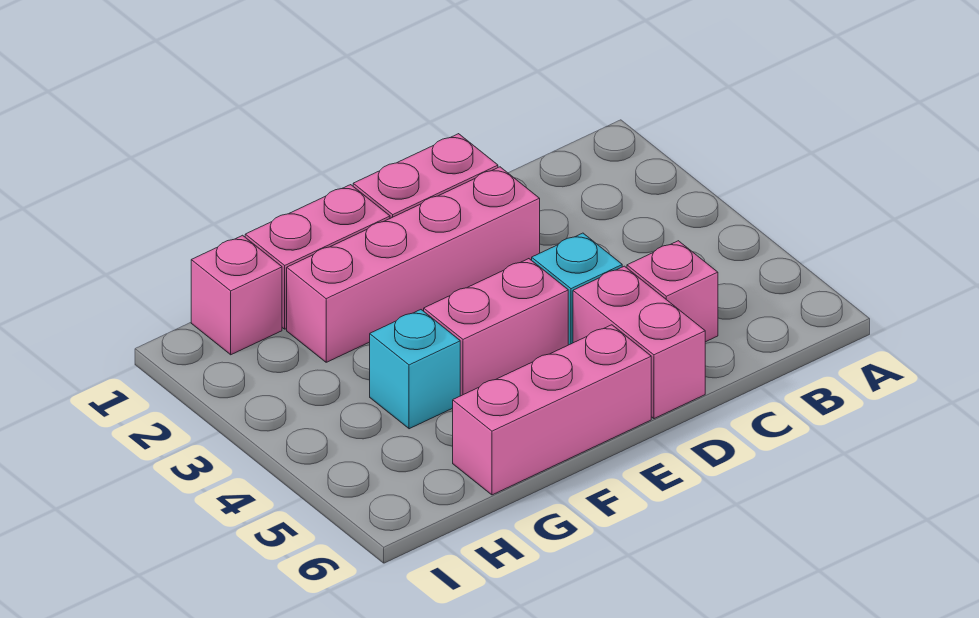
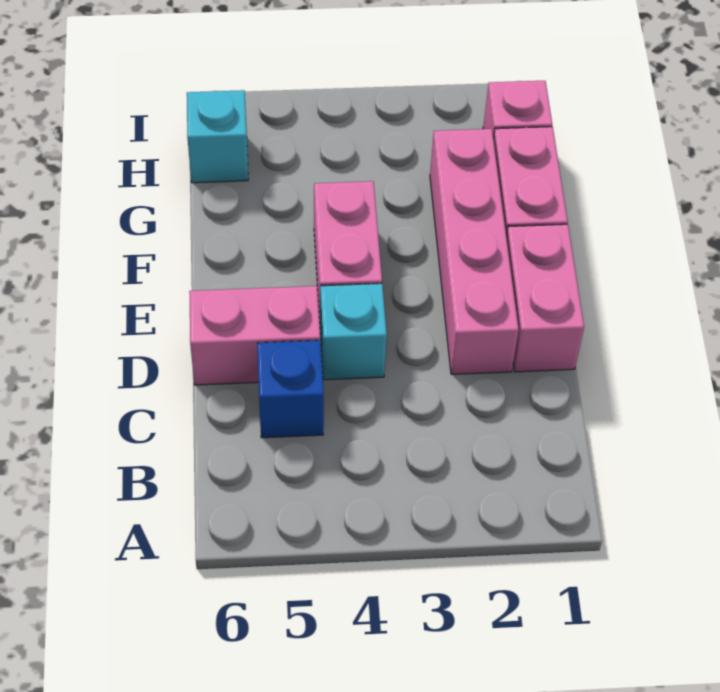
pink 1x1 brick [627,241,718,342] -> blue 1x1 brick [257,340,324,438]
pink 1x3 brick [453,325,651,495] -> none
cyan 1x1 brick [370,310,460,429] -> cyan 1x1 brick moved to [187,90,248,183]

